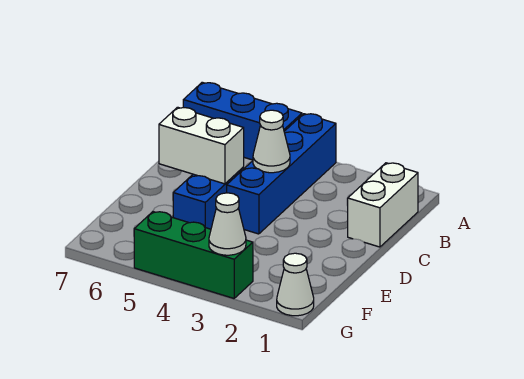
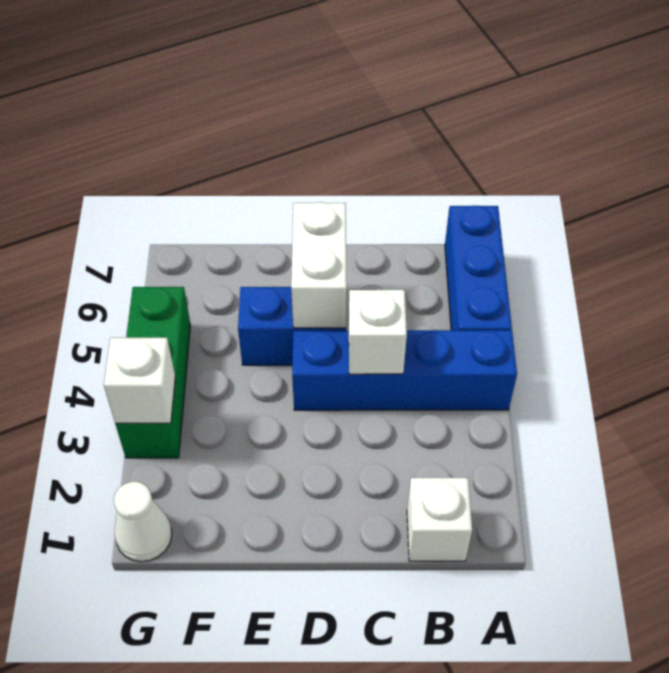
white 1x2 brick [348,163,418,247] -> white 1x1 brick [407,478,472,561]
white 1x1 cone [253,110,290,173] -> white 1x1 brick [349,290,407,374]
white 1x1 cone [209,193,246,255] -> white 1x1 brick [104,338,175,424]

